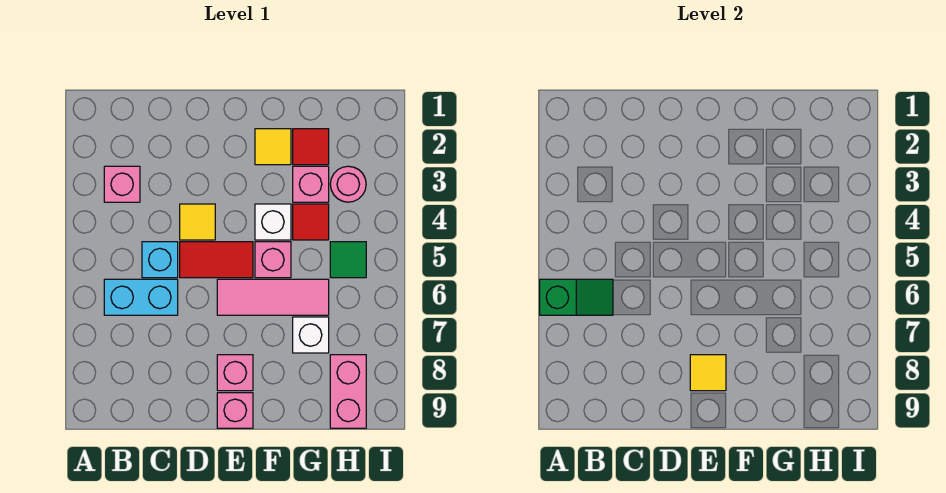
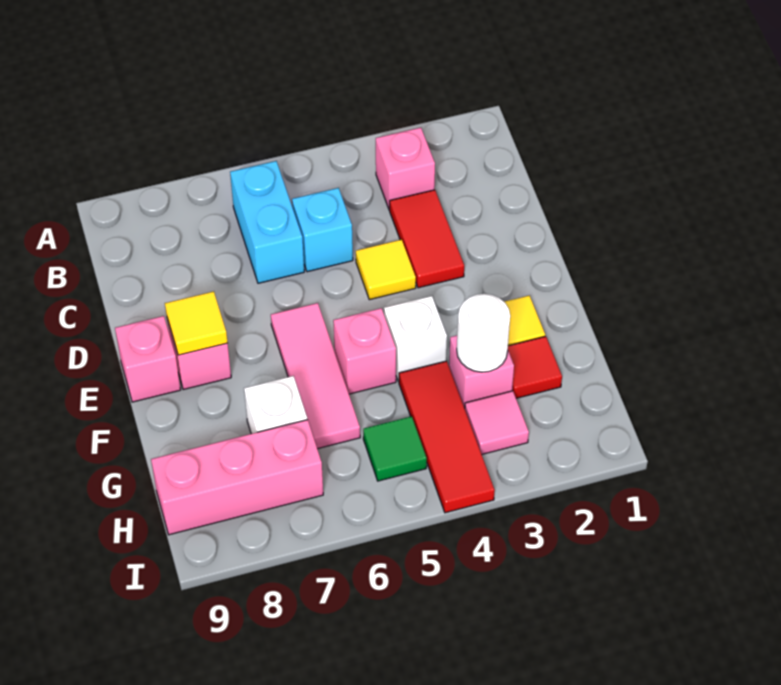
green 1x2 slope [540,279,613,315] -> none
red 1x2 tile [180,242,253,278] -> red 1x2 tile moved to [390,190,464,288]
none -> white 1x1 round brick [457,294,510,372]
red 1x1 tile [293,204,329,240] -> red 1x3 tile [399,361,495,513]
pink 1x1 round brick [330,166,366,202] -> pink 1x1 tile [465,391,529,454]
pink 1x2 brick [330,355,366,428] -> pink 1x3 brick [151,420,323,535]

